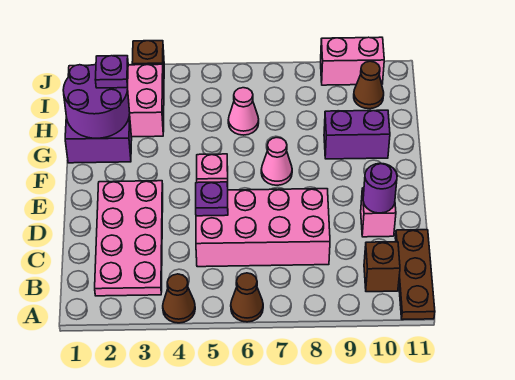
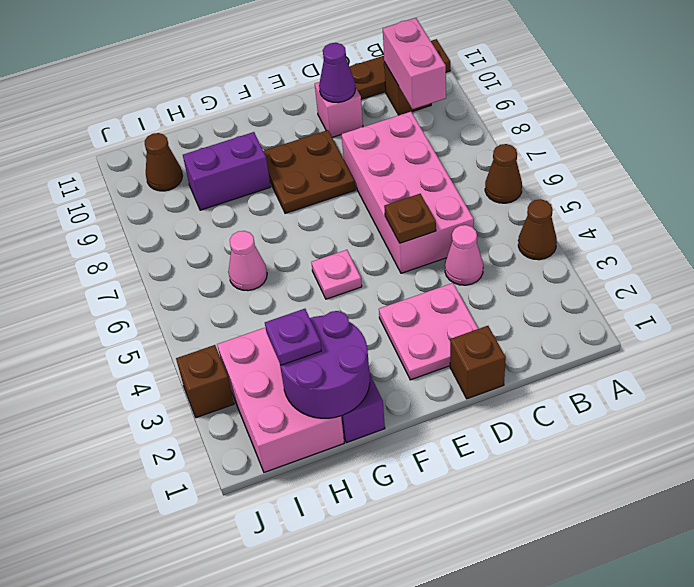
pink 2x4 plate [95,181,163,296] -> pink 2x2 plate [379,283,478,380]
none -> brown 1x1 brick [450,326,506,399]
purple 1x1 plate [196,182,228,216] -> brown 1x1 plate [384,194,436,243]
purple 1x1 round brick [363,163,397,213] -> purple 1x1 cone [319,43,355,103]
none -> brown 2x2 plate [263,130,355,213]
pink 1x1 cone [261,138,292,185] -> pink 1x1 cone moved to [445,225,483,285]
purple 1x2 brick [324,110,390,159] -> purple 1x2 brick turned to [183,132,271,210]
pink 1x2 brick [321,37,384,85] -> pink 1x2 brick moved to [383,18,446,109]

